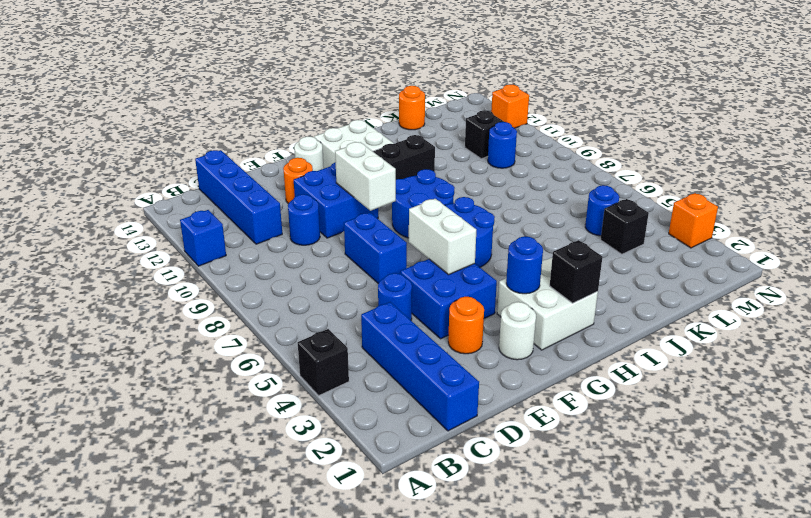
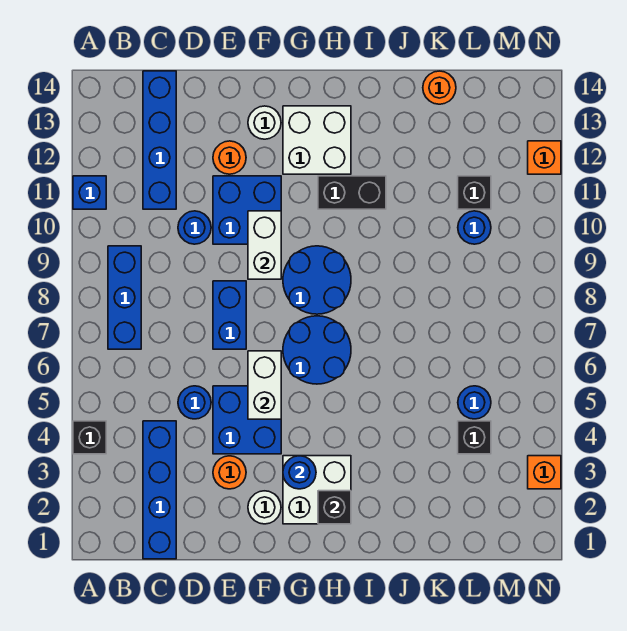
none -> blue 1x3 brick [108,246,141,349]

